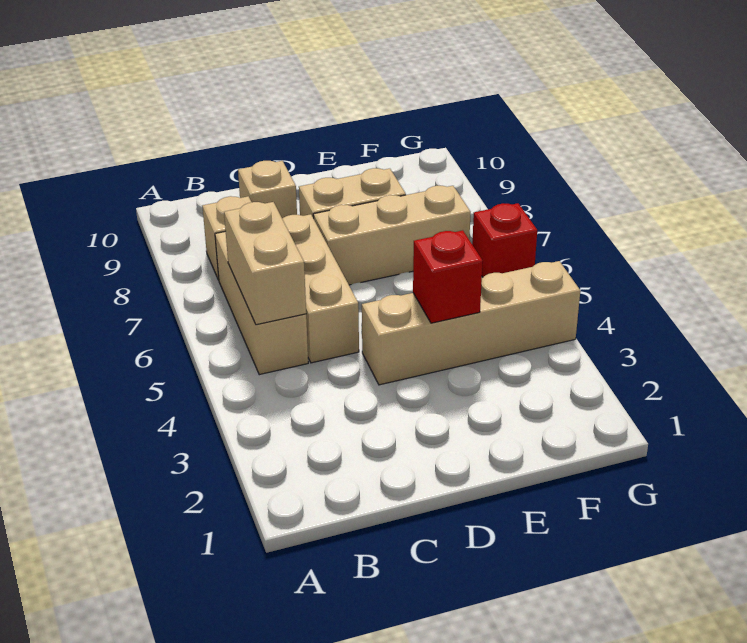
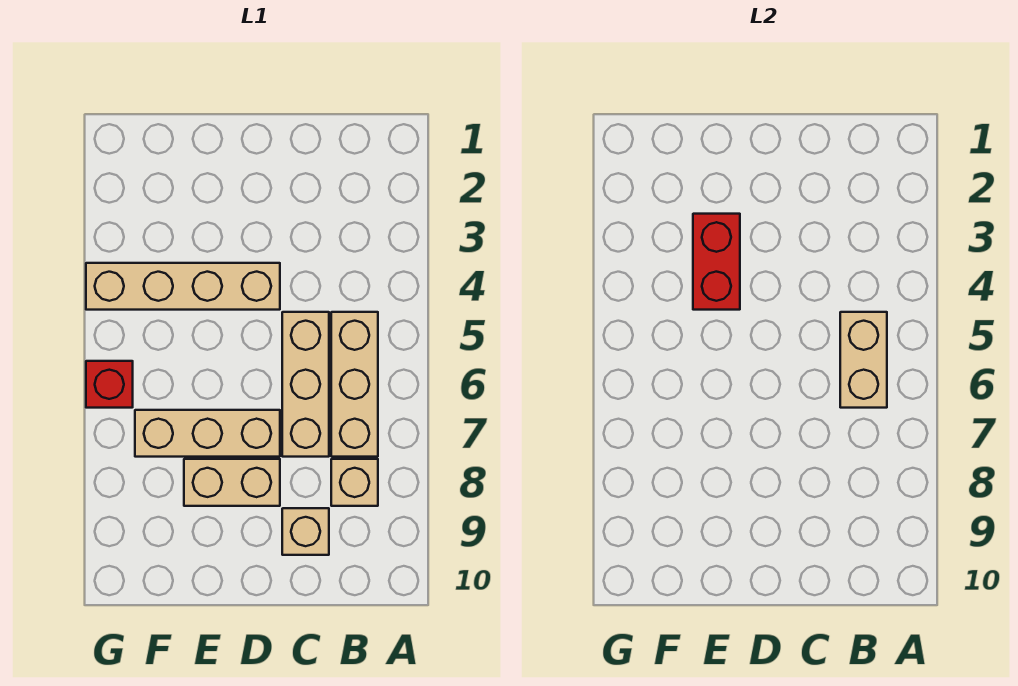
red 1x1 brick [413,230,483,323] -> red 1x2 brick [693,214,740,310]

